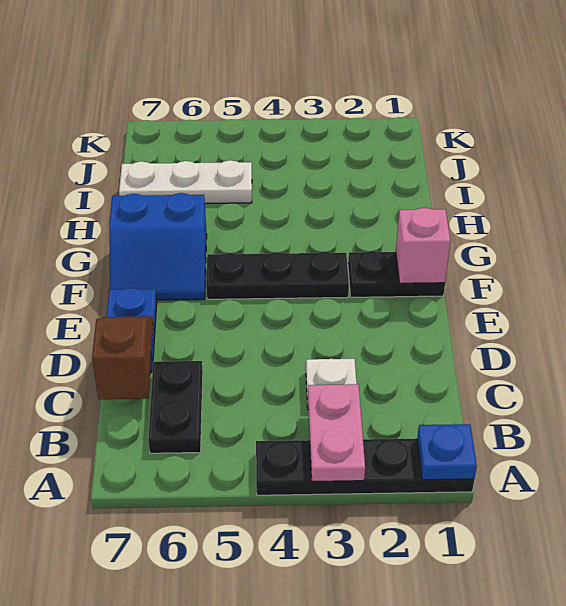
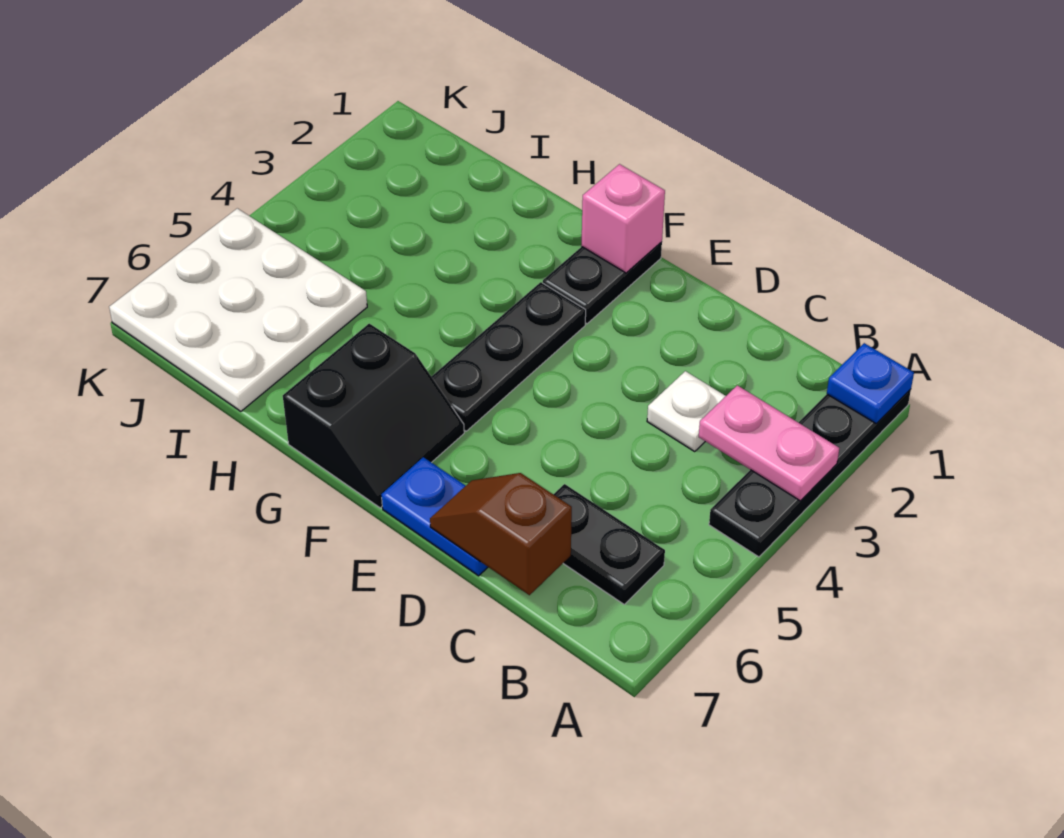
blue 2x2 slope [109,193,207,300] -> black 2x2 slope [283,324,464,508]
white 1x3 plate [119,160,252,203] -> white 3x3 plate [109,208,367,411]

